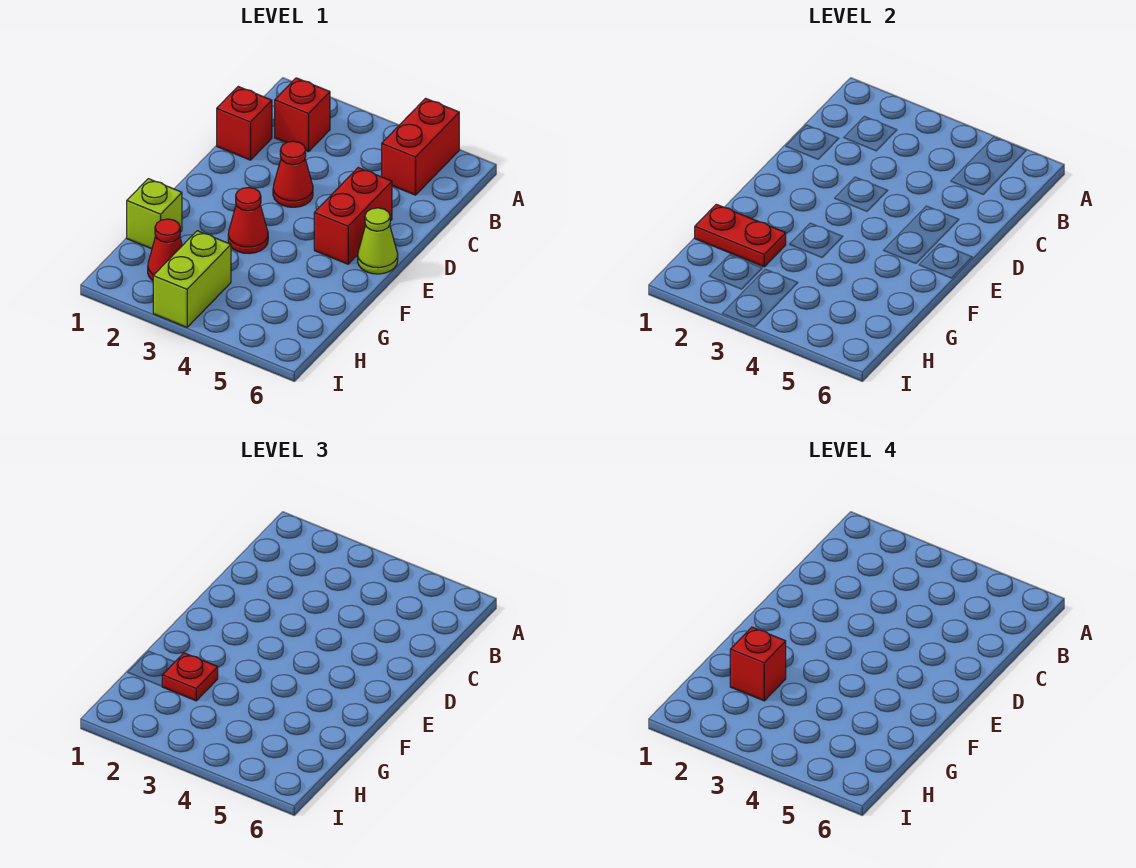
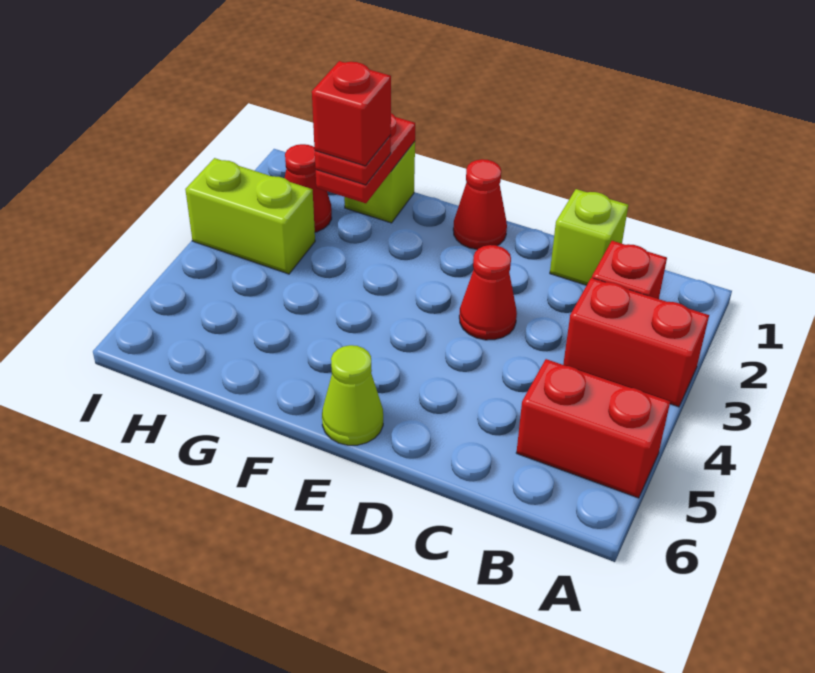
red 1x1 brick [217,87,272,160] -> lime 1x1 brick [550,189,628,285]
red 1x2 brick [314,168,392,264] -> red 1x2 brick moved to [563,278,709,407]
red 1x1 cone [228,187,268,254] -> red 1x1 cone moved to [453,159,507,250]

